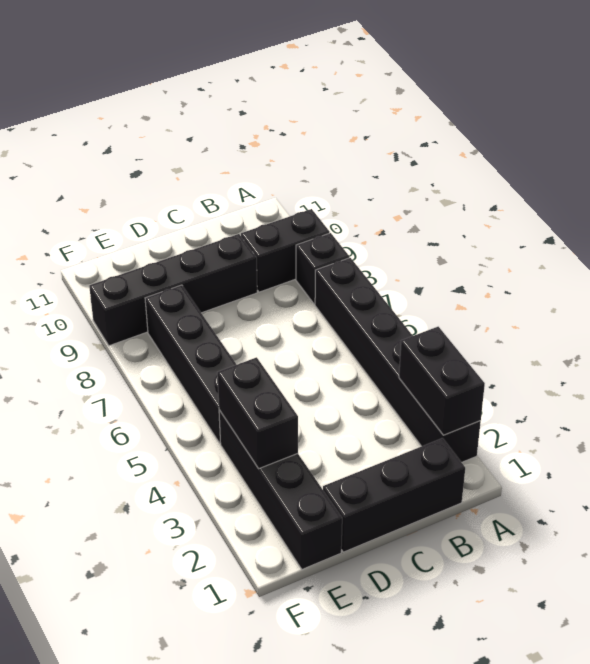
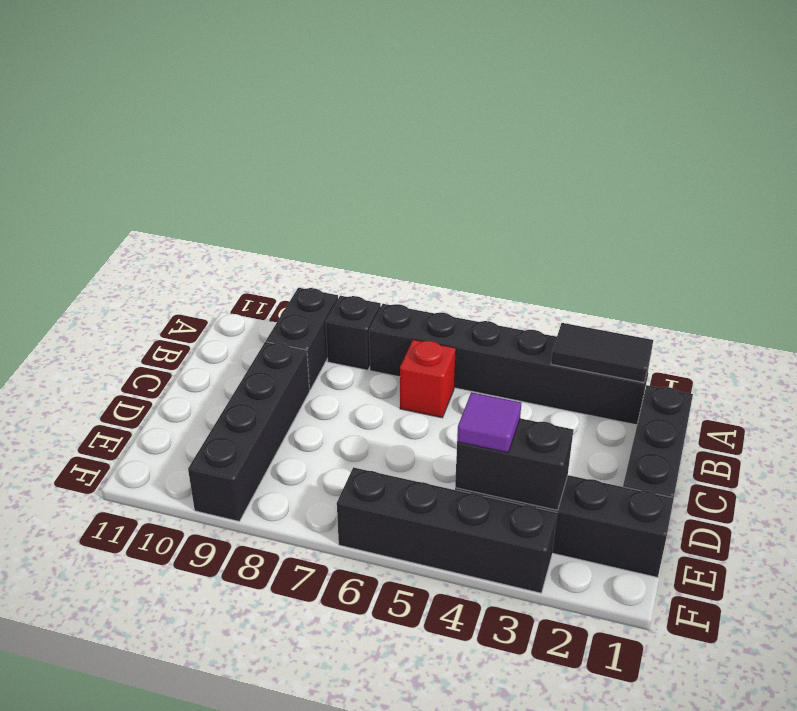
black 1x2 brick [399,327,485,435] -> black 1x2 tile [551,323,653,382]
none -> red 1x1 brick [400,340,456,418]
none -> purple 1x1 tile [457,392,521,453]
black 1x4 brick [145,285,237,443] -> black 1x4 brick moved to [337,467,557,593]

